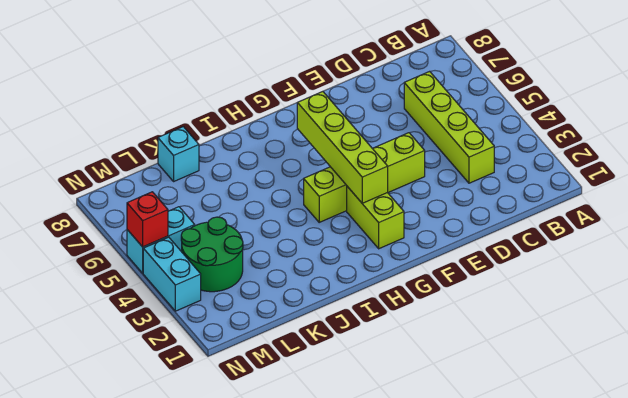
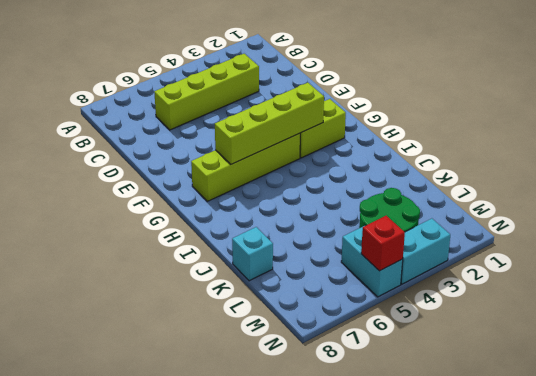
lime 1x4 brick [304,133,425,222] -> lime 1x4 brick turned to [191,133,300,201]

